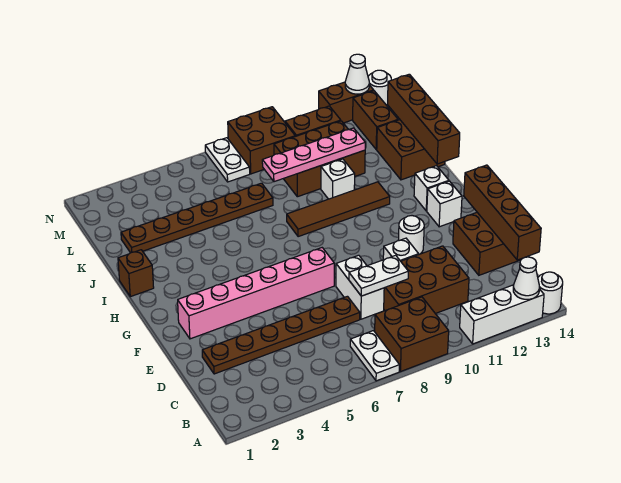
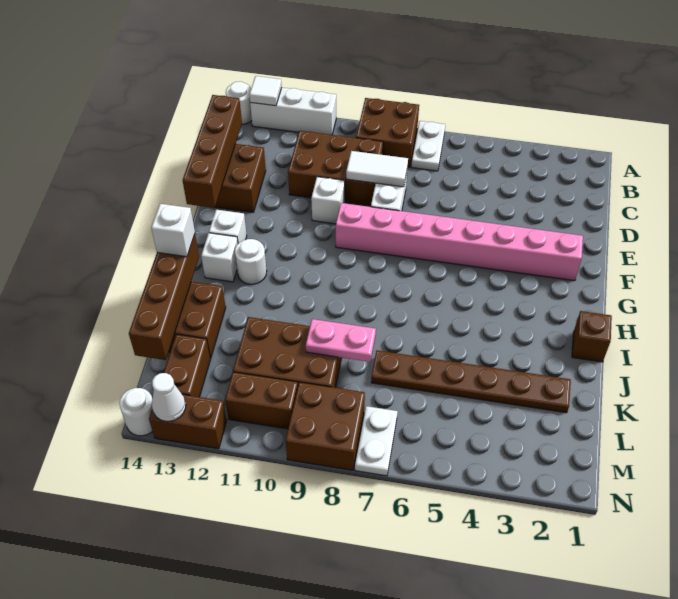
white 1x1 cone [513,257,540,299] -> white 1x1 tile [249,76,282,106]
brown 1x6 plate [202,296,360,374] -> none
white 1x2 plate [349,255,408,296] -> white 1x2 tile [346,151,408,187]
pink 1x6 brick [178,248,334,339] -> pink 1x8 brick [336,203,583,281]
white 1x1 round brick [398,216,424,254] -> white 1x1 round brick moved to [235,239,267,284]
brown 1x4 tile [287,182,390,237] -> none
white 1x1 brick [321,159,355,199] -> white 1x1 brick moved to [151,204,195,257]
pink 1x4 plate [262,128,365,182] -> pink 1x2 plate [306,319,376,362]

